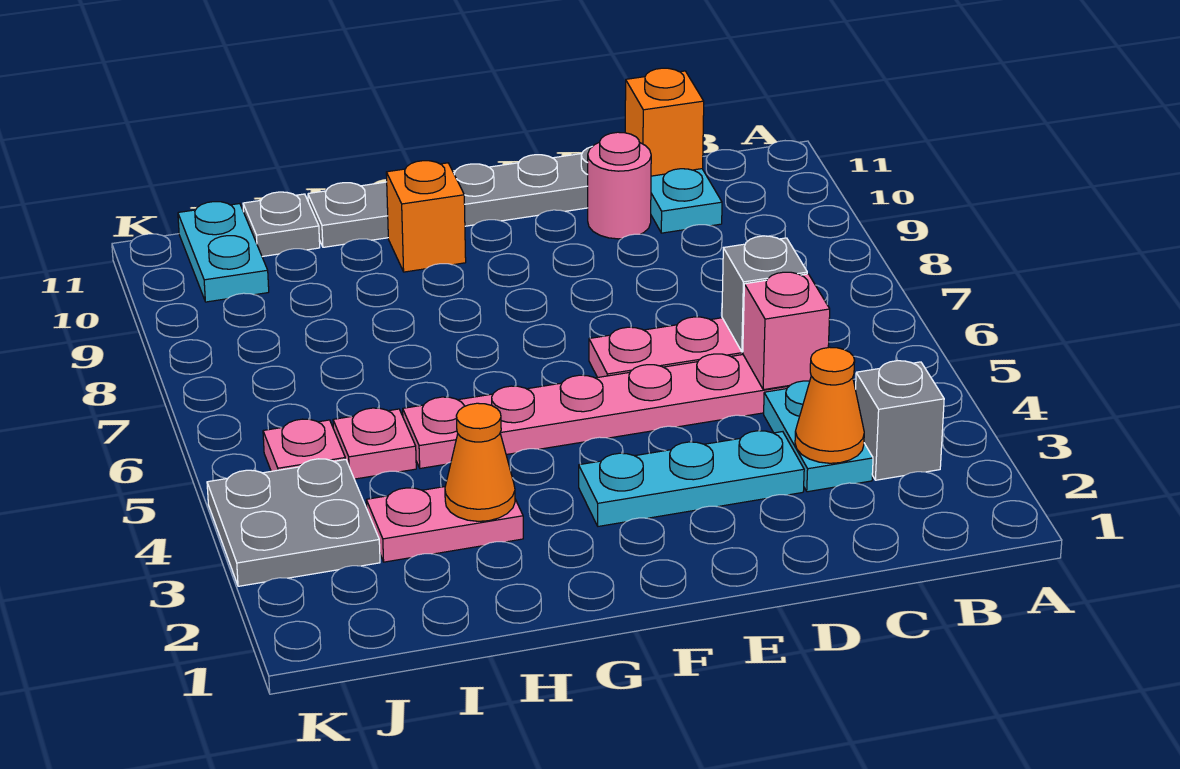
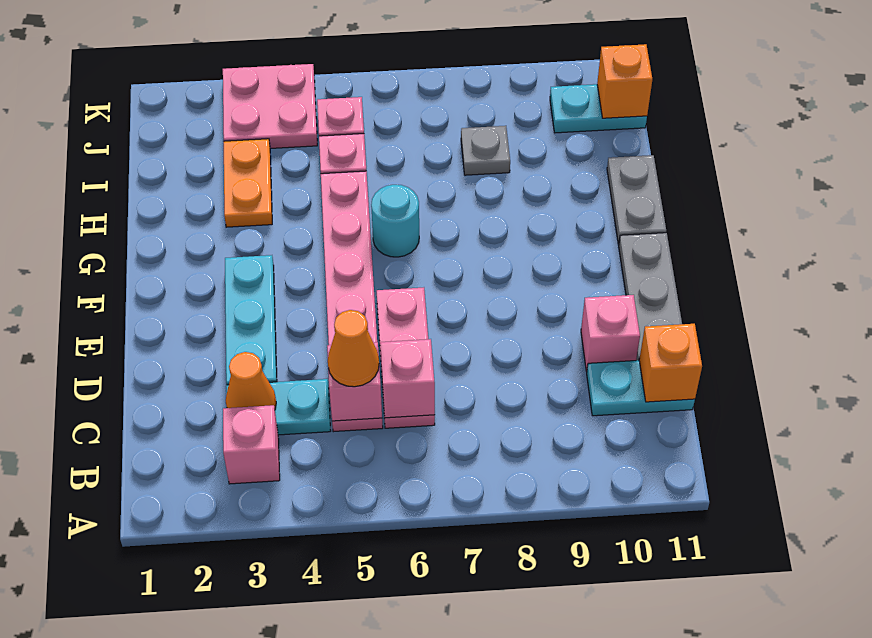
grey 1x1 brick [855,361,944,480] -> pink 1x1 brick [223,405,280,484]
grey 1x1 brick [722,236,807,352] -> pink 1x1 brick [380,339,435,418]
pink 1x1 round brick [588,132,651,239] -> pink 1x1 brick [581,295,640,371]
none -> cyan 1x1 round brick [371,185,419,257]
orange 1x1 brick [386,161,466,272] -> orange 1x1 brick moved to [597,44,652,118]
pink 1x2 plate [366,487,523,562] -> orange 1x2 plate [224,139,272,227]
orange 1x1 cone [445,403,515,521] -> orange 1x1 cone moved to [328,310,379,387]
grey 1x1 plate [243,192,320,257] -> grey 1x1 plate moved to [461,126,510,175]
grey 2x2 plate [207,459,380,586] -> pink 2x2 plate [223,64,317,148]

